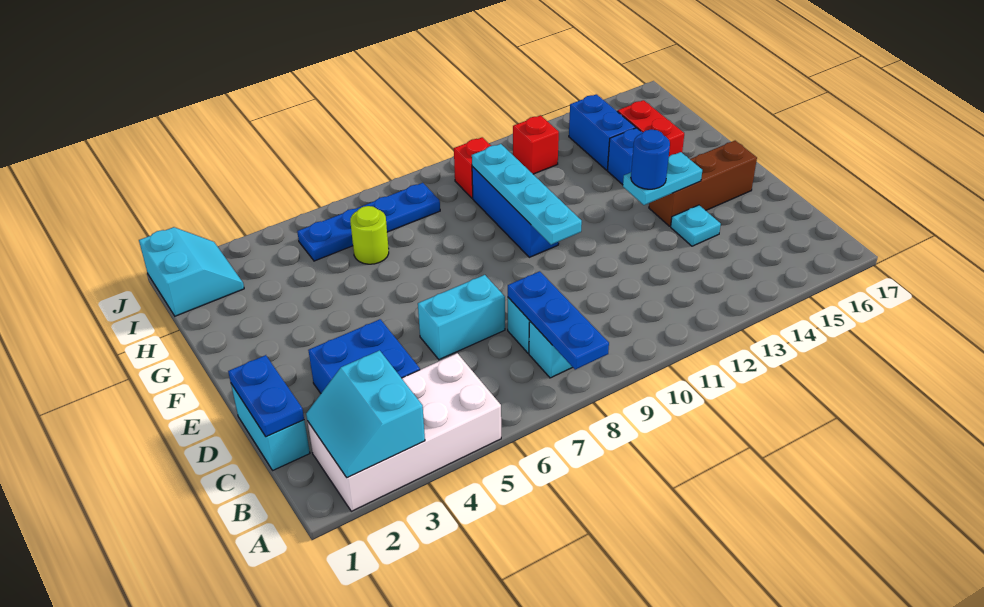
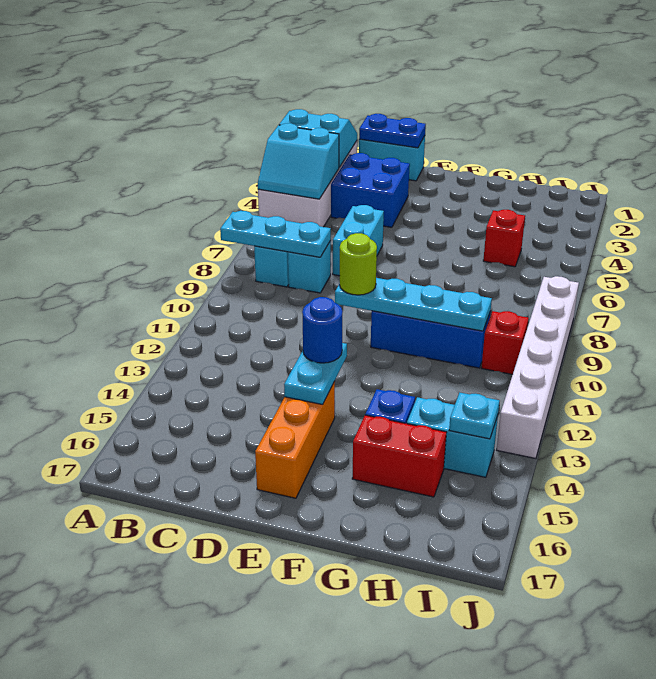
blue 1x3 plate [508,271,609,370] -> cyan 1x3 plate [220,211,331,257]
cyan 1x1 plate [671,205,721,246] -> cyan 1x1 plate moved to [449,393,499,439]
brown 1x3 brick [649,141,757,226] -> orange 1x3 brick [255,382,335,498]
lime 1x1 round brick [350,206,389,264] -> lime 1x1 round brick moved to [340,233,377,295]
blue 1x2 brick [569,94,636,170] -> cyan 1x2 brick [407,397,498,477]
cyan 2x2 slope [139,227,244,316] -> cyan 2x2 slope moved to [258,123,339,199]
blue 1x4 plate [297,183,440,261] -> none
red 1x1 brick [513,115,559,174] -> red 1x1 brick moved to [483,210,525,267]
none -> white 1x6 brick [497,276,579,459]

